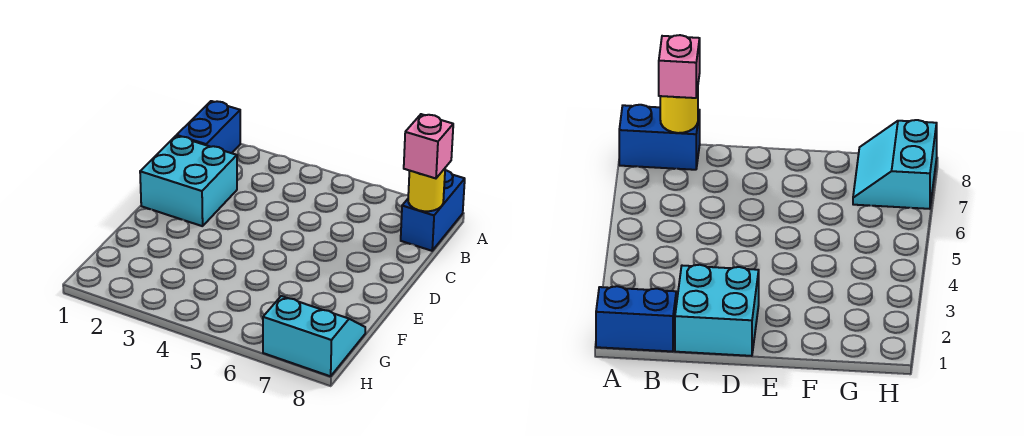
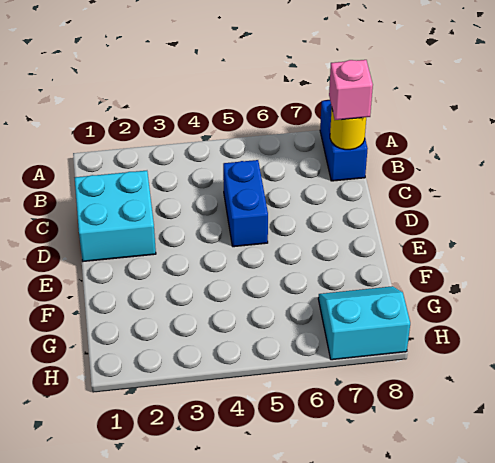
blue 1x2 brick [177,101,240,153] -> blue 1x2 brick moved to [223,160,268,247]

